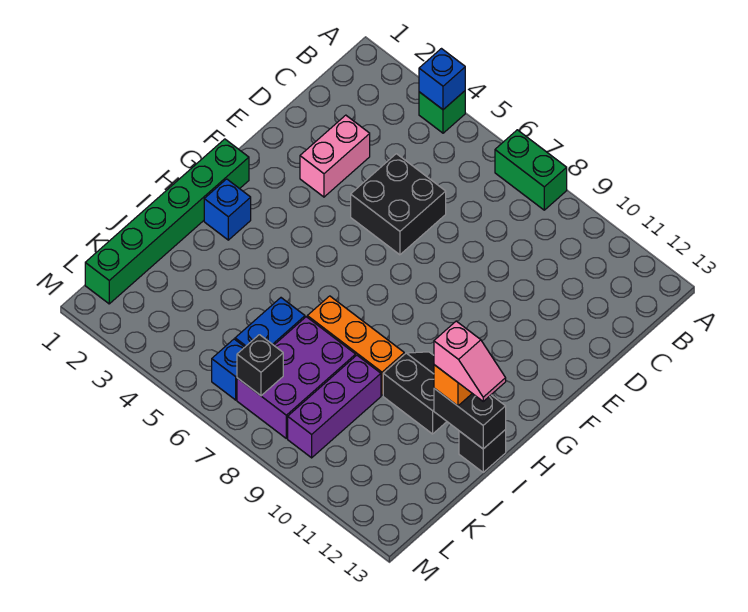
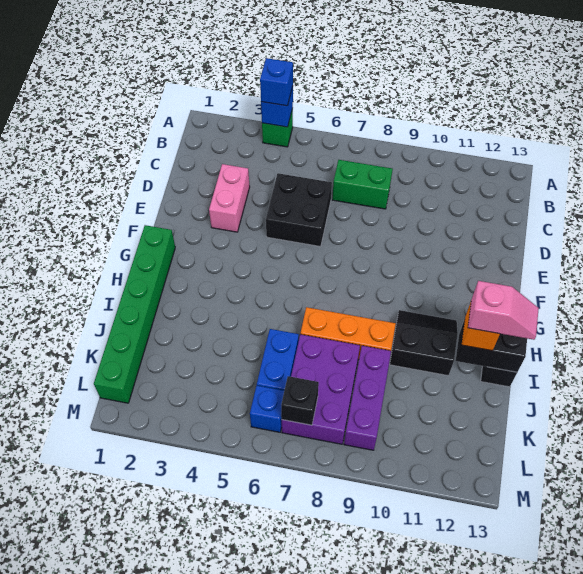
green 1x2 brick [495,130,567,210] -> green 1x2 brick moved to [332,160,393,209]
blue 1x1 brick [204,179,251,240] -> blue 1x1 brick moved to [260,58,293,106]

